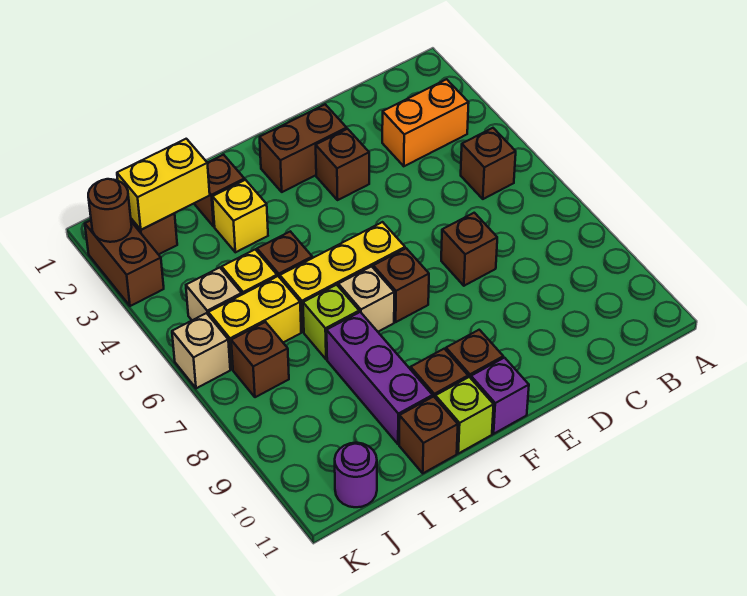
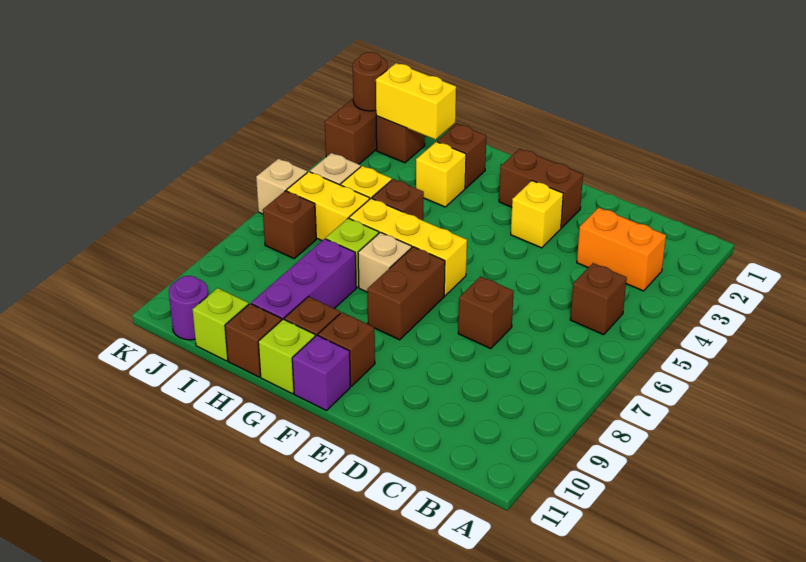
brown 1x1 brick [316,129,369,200] -> yellow 1x1 brick [511,181,563,248]
brown 1x1 brick [373,248,429,322] -> brown 1x2 brick [367,247,445,340]
none -> lime 1x1 brick [192,288,249,361]

